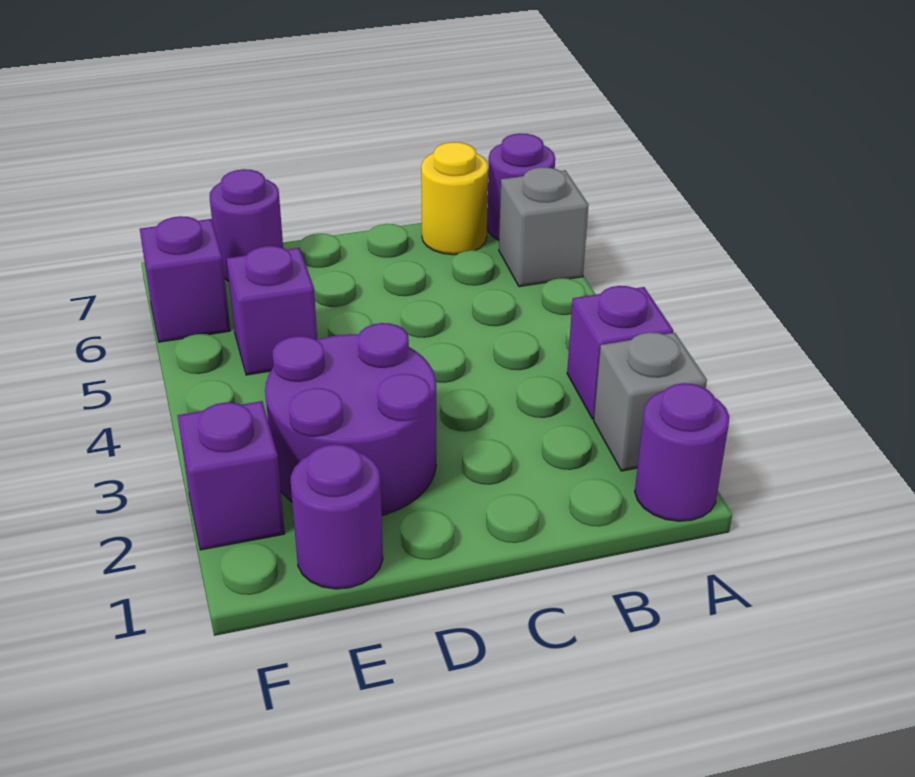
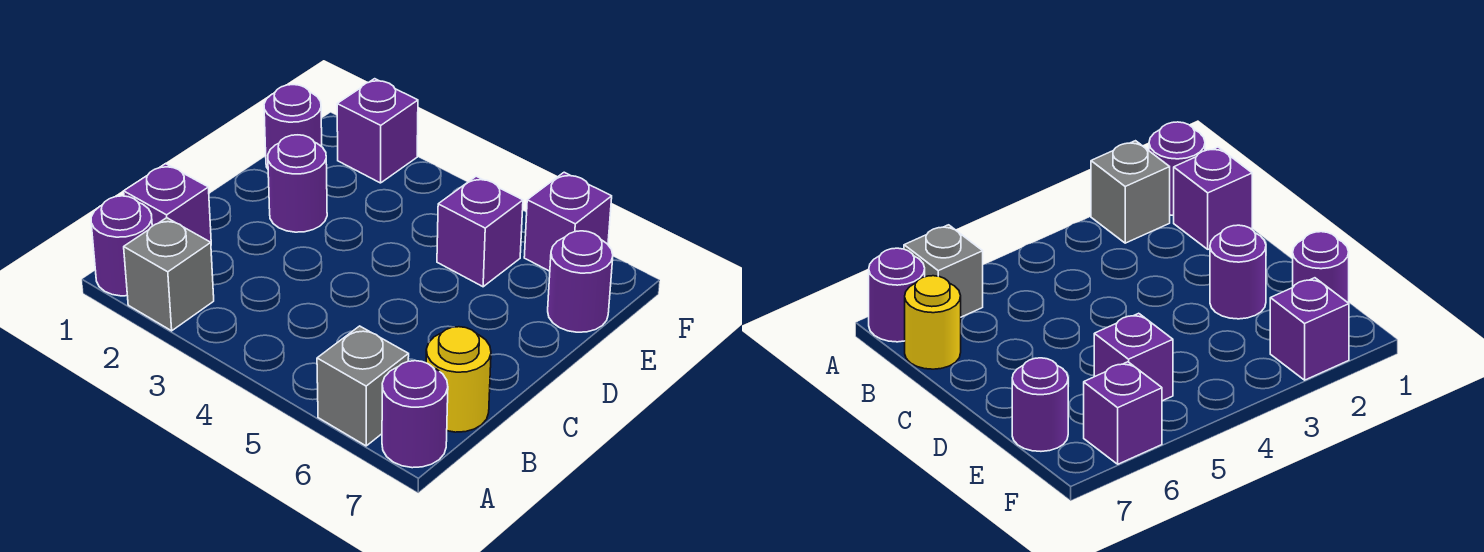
purple 1x1 brick [567,286,673,419] -> purple 1x1 brick moved to [124,164,211,242]
purple 2x2 round brick [265,323,436,515] -> purple 1x1 round brick [268,135,327,232]

